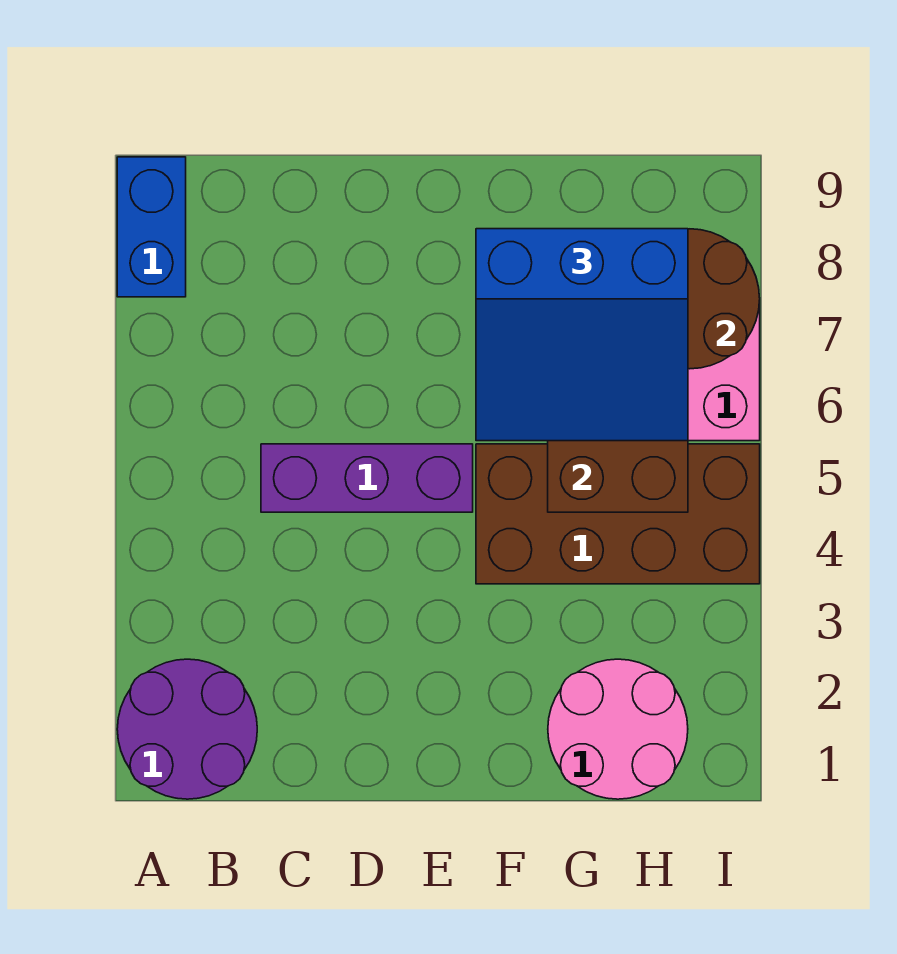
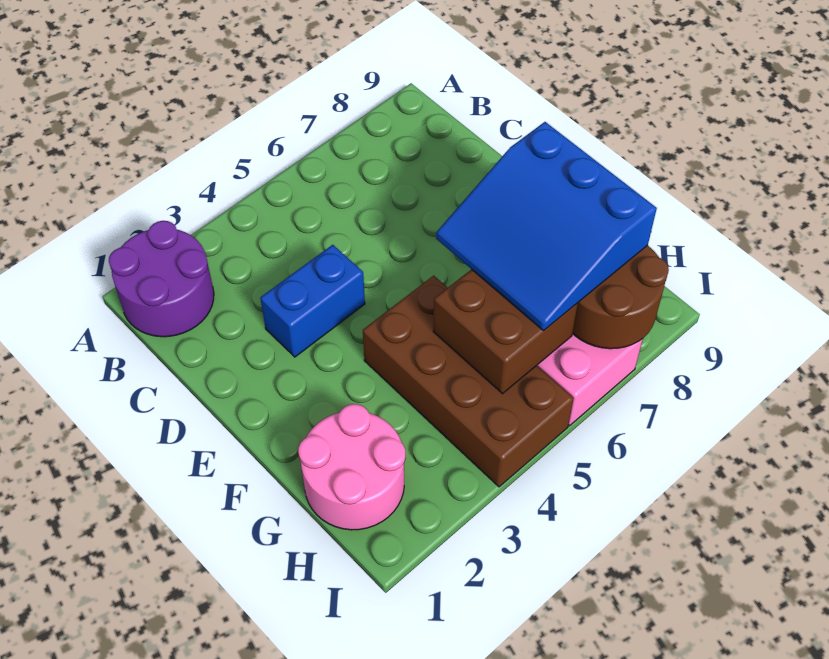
blue 1x2 brick [117,157,186,297] -> blue 1x2 brick moved to [260,245,365,357]
purple 1x3 brick [261,444,473,512] -> none

